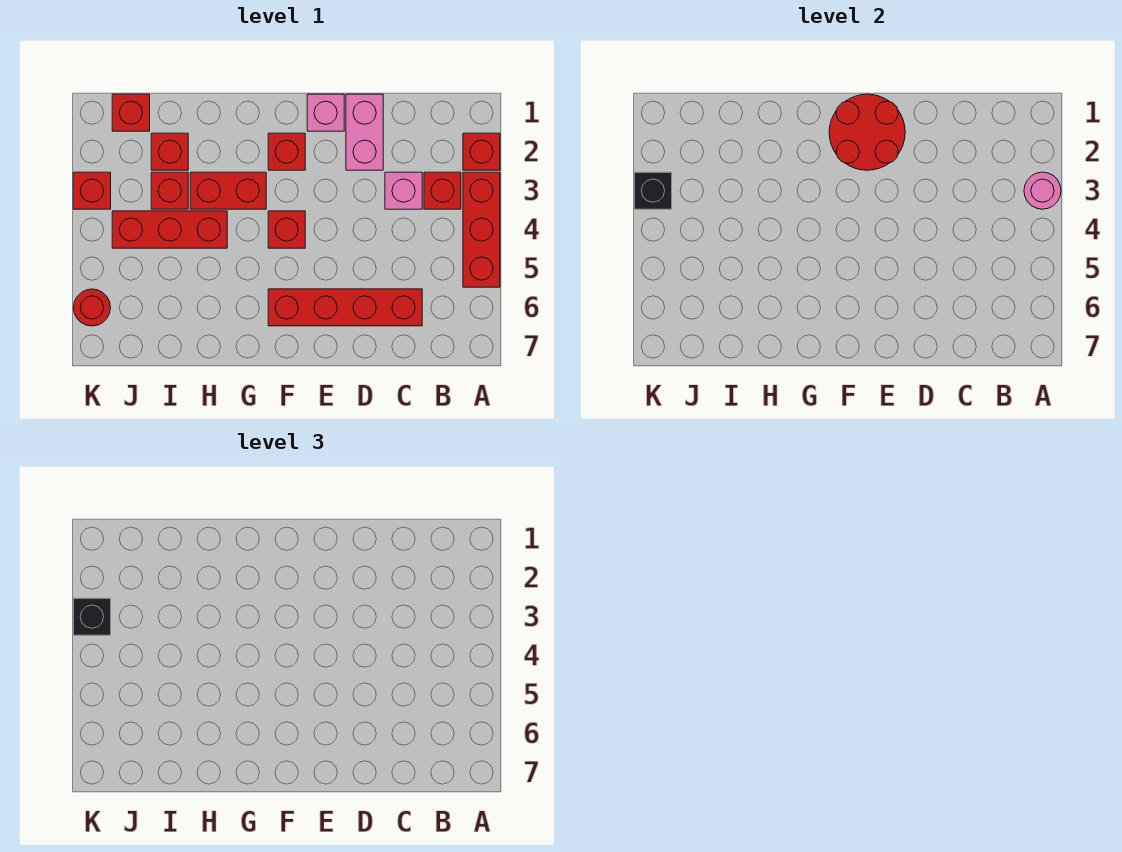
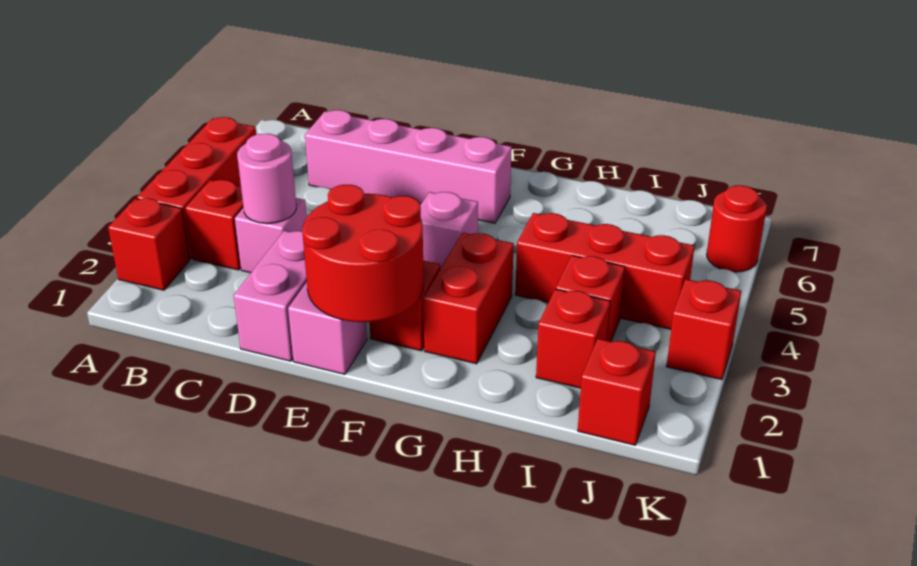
pink 1x1 round brick [1024,172,1061,209] -> pink 1x1 round brick moved to [237,134,296,224]
red 1x4 brick [268,289,422,326] -> pink 1x4 brick [305,110,512,223]
red 1x1 brick [268,211,305,248] -> pink 1x1 brick [420,192,478,269]
red 1x2 brick [190,172,266,209] -> red 1x2 brick turned to [423,233,514,364]
black 1x1 brick [634,172,672,209] -> none
black 1x1 brick [73,598,111,635] -> none

